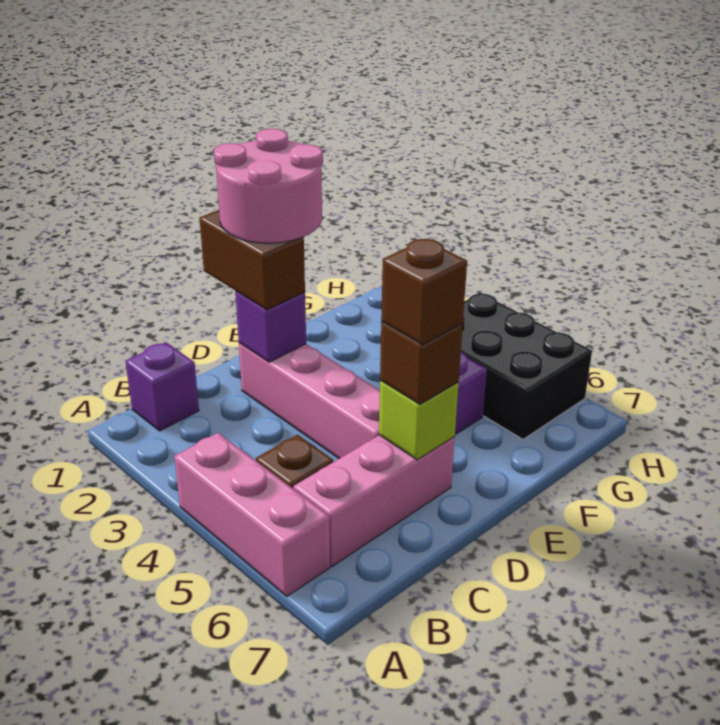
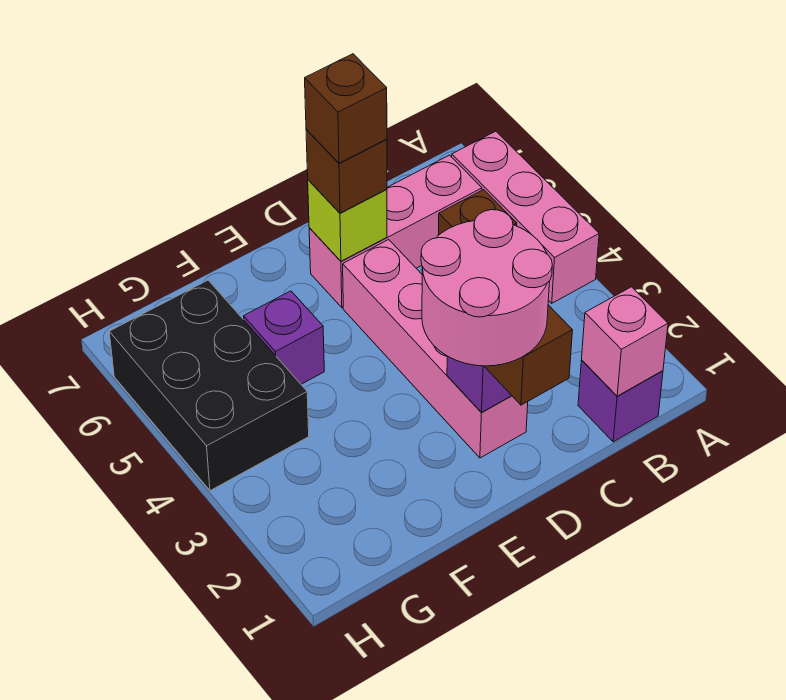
none -> pink 1x1 brick [582,287,668,396]

